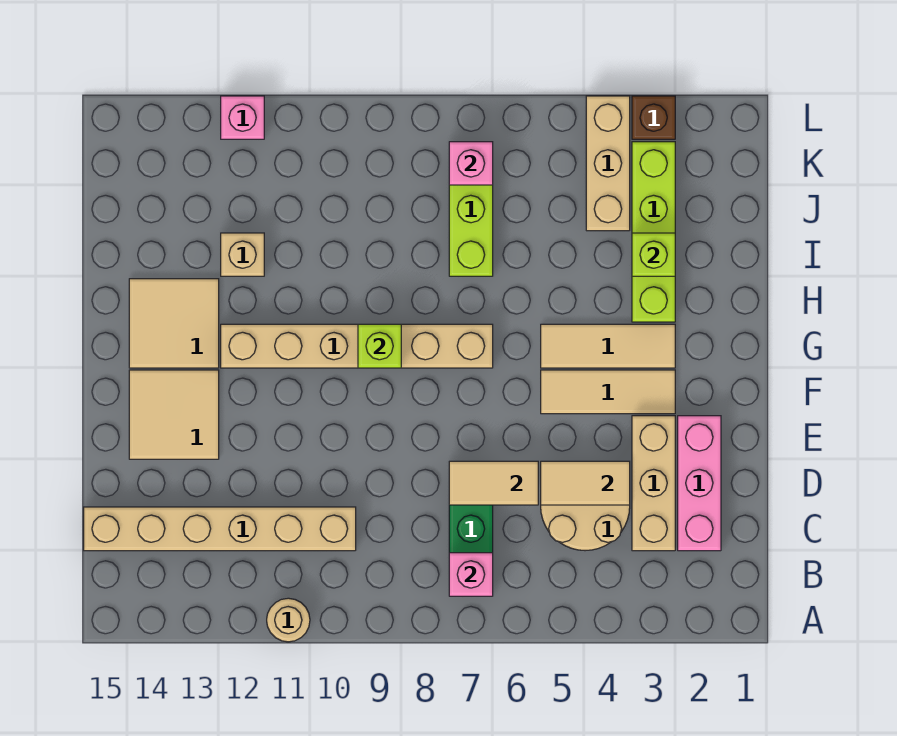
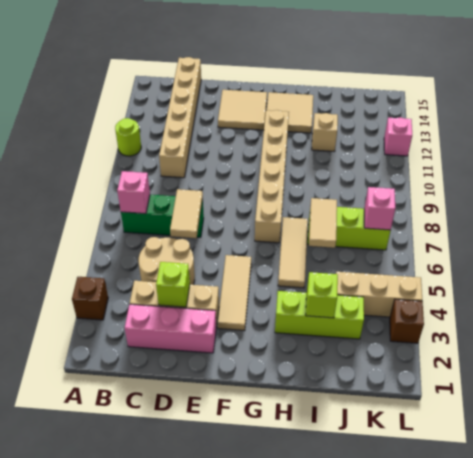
none -> brown 1x1 brick [72,277,108,320]
tan 1x1 round brick [267,598,310,642] -> lime 1x1 round brick [115,118,141,156]
tan 1x2 tile [541,461,630,505] -> tan 1x2 tile moved to [309,198,337,248]
tan 1x3 tile [541,324,675,368] -> tan 1x3 tile moved to [278,217,308,288]
lime 1x1 brick [358,324,401,368] -> lime 1x1 brick moved to [156,262,190,307]
lime 1x4 brick [632,142,675,322] -> lime 1x3 brick [275,291,364,339]

